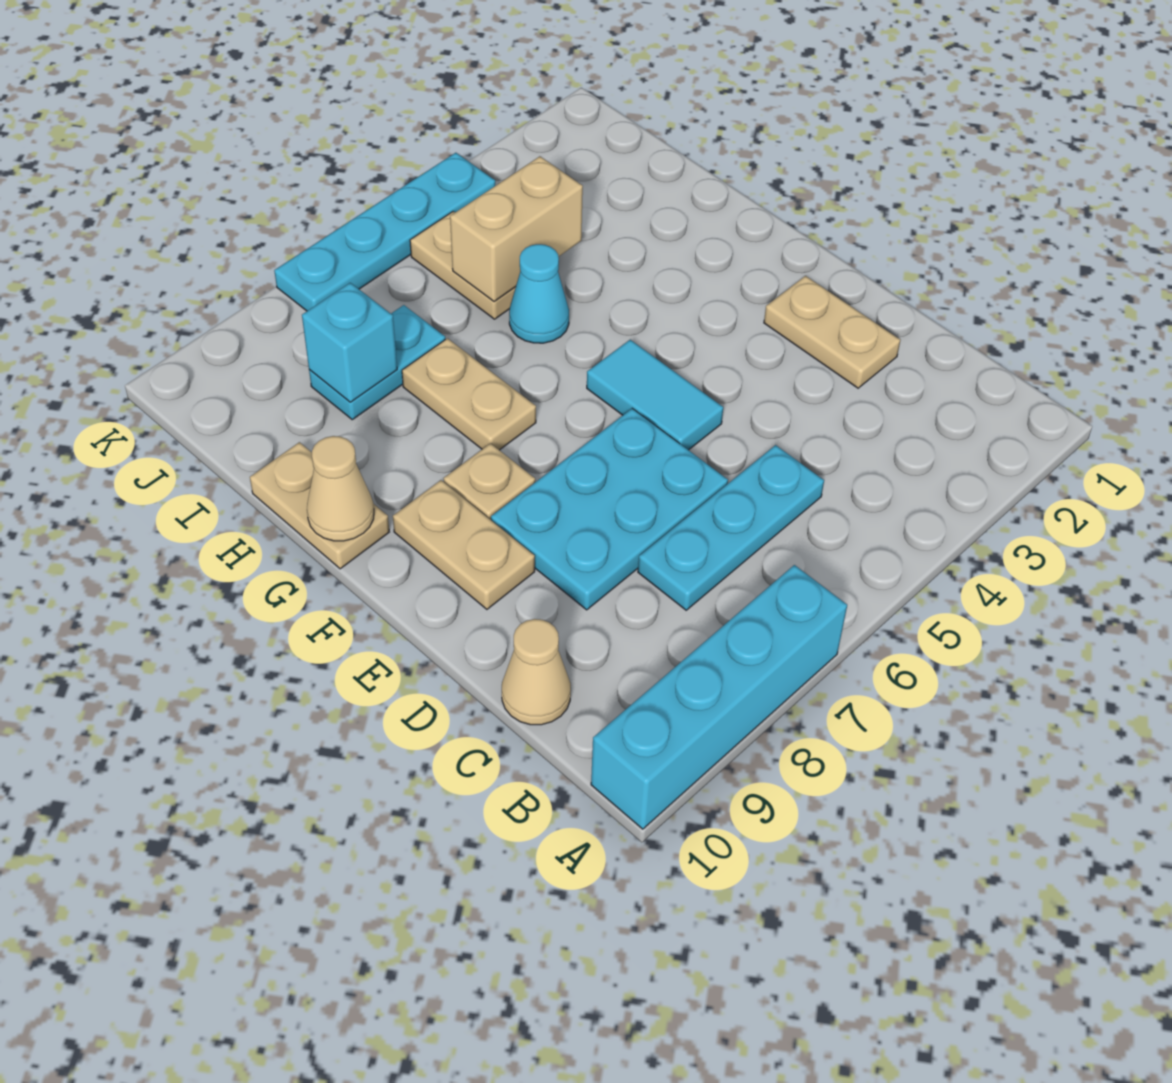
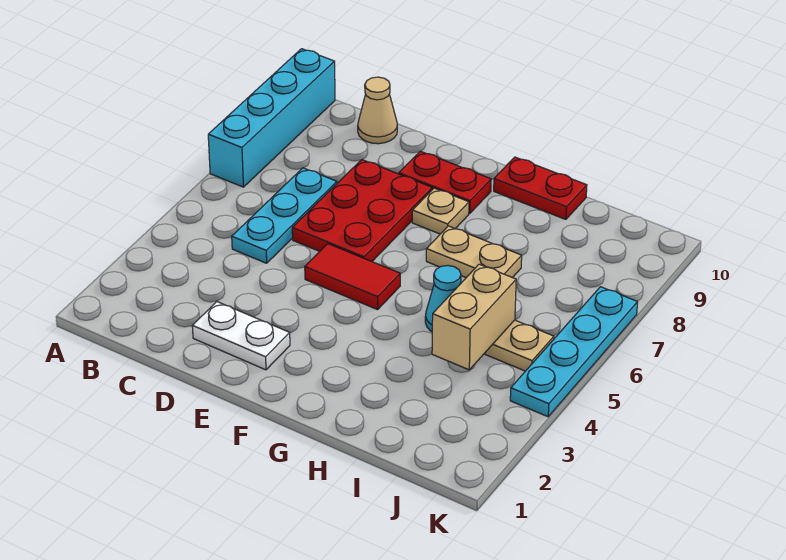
tan 1x2 plate [764,276,900,388] -> white 1x2 plate [192,302,290,370]
cyan 2x3 plate [491,408,728,610] -> red 2x3 plate [292,160,432,261]
cyan 1x2 tile [587,340,723,450] -> red 1x2 tile [305,244,400,310]
tan 1x2 plate [393,480,535,609] -> red 1x2 plate [399,151,491,214]
tan 1x2 plate [250,442,389,569] -> red 1x2 plate [494,157,587,219]
tan 1x1 cone [307,436,374,541] -> none
cyan 1x2 plate [309,305,445,420] -> none
cyan 1x1 brick [302,283,397,402] -> none

